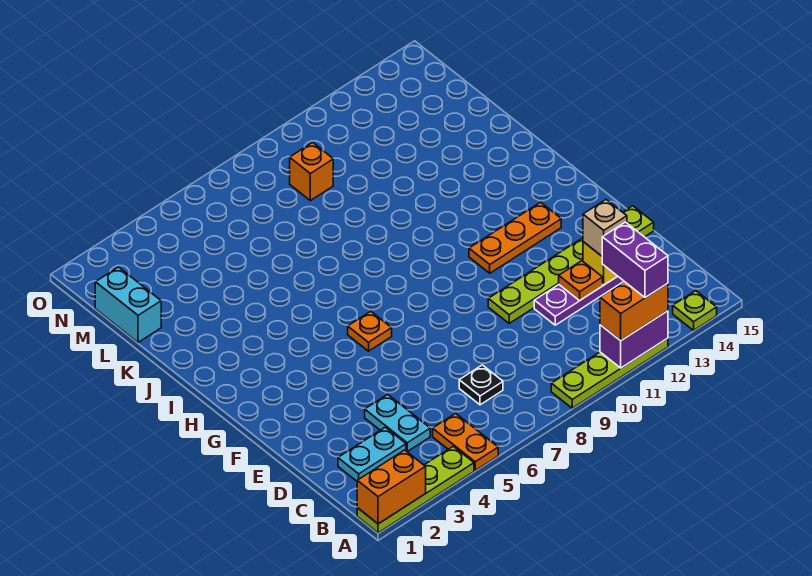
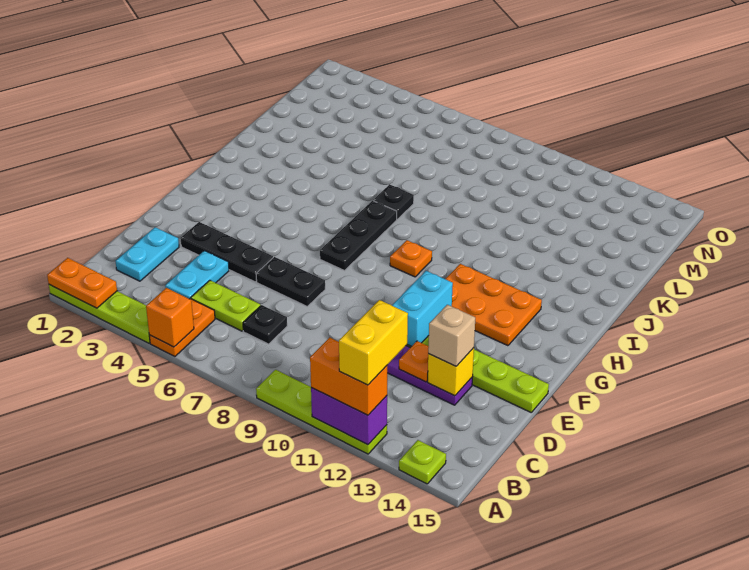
orange 1x2 brick [357,450,426,524] -> orange 1x2 plate [47,258,117,308]
purple 1x2 brick [602,222,668,298] -> yellow 1x2 brick [339,300,408,385]
cyan 1x2 plate [338,427,406,481] -> cyan 1x2 plate turned to [116,227,179,281]
none -> lime 1x2 plate [191,280,261,331]
none -> black 1x3 plate [180,222,273,282]
none -> black 1x2 plate [256,257,325,306]
orange 1x1 plate [348,311,392,351] -> orange 1x1 plate moved to [390,240,432,277]
none -> black 1x3 plate [320,201,397,271]
orange 1x3 plate [469,202,561,273] -> orange 2x3 plate [446,264,542,346]
none -> black 1x1 plate [373,184,414,219]
cyan 1x2 brick [95,267,161,342] -> cyan 1x2 brick moved to [392,271,453,346]
orange 1x1 brick [290,143,333,201] -> orange 1x1 brick moved to [146,288,194,347]

